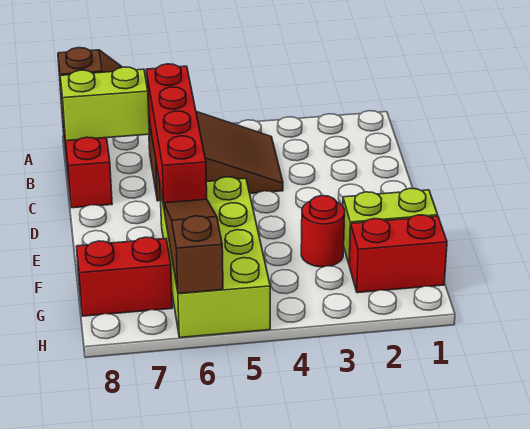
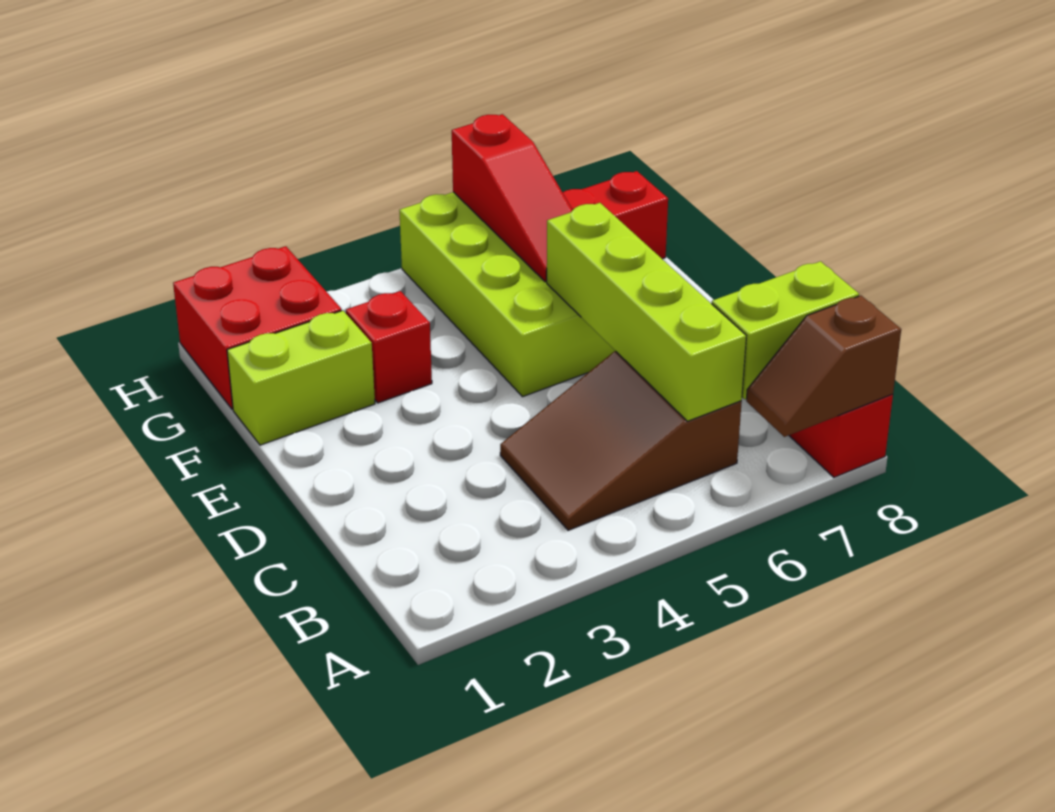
red 1x4 brick [146,64,207,206] -> lime 1x4 brick [547,203,746,421]
red 1x1 round brick [301,195,345,267] -> red 1x1 brick [346,291,432,403]
brown 1x3 slope [164,199,223,293] -> red 1x3 slope [452,114,572,282]
red 1x2 brick [349,215,447,293] -> red 2x2 brick [173,246,342,409]

